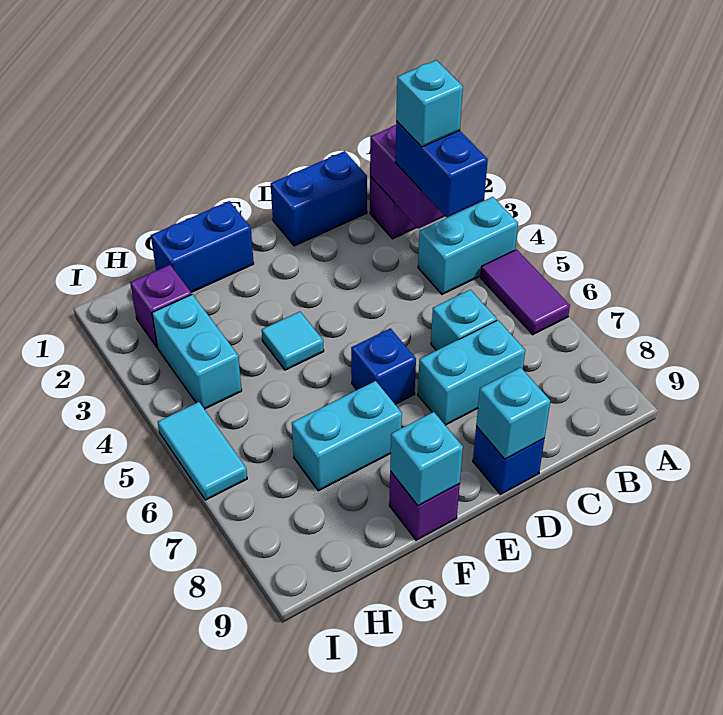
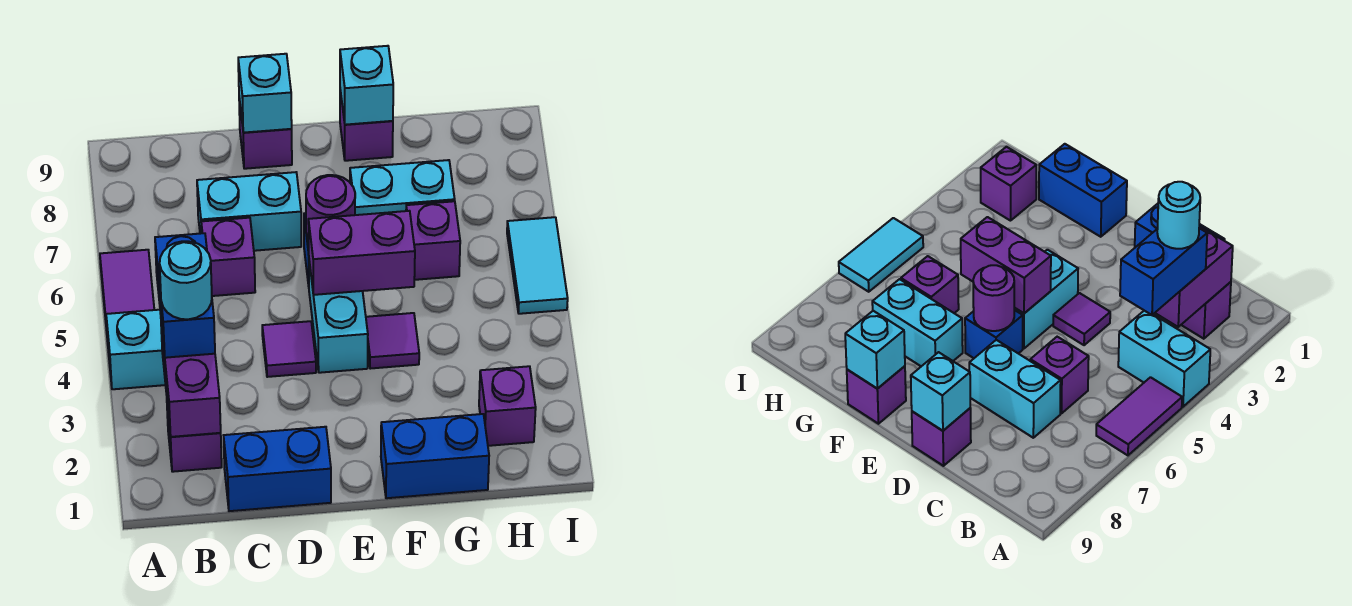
cyan 1x1 brick [396,60,463,147] -> cyan 1x1 round brick [160,241,212,319]
cyan 1x1 brick [431,290,497,351] -> purple 1x1 brick [201,218,255,296]
none -> purple 1x1 tile [262,321,316,377]
blue 1x1 brick [473,426,544,494] -> purple 1x1 brick [239,99,292,169]
none -> purple 1x2 brick [308,211,415,295]
none -> purple 1x1 round brick [306,175,355,239]
cyan 1x1 tile [262,312,324,370] -> purple 1x1 tile [366,313,419,369]
none -> purple 1x1 brick [406,201,460,280]
cyan 1x2 brick [152,294,242,409] -> cyan 1x2 brick moved to [309,262,368,373]

